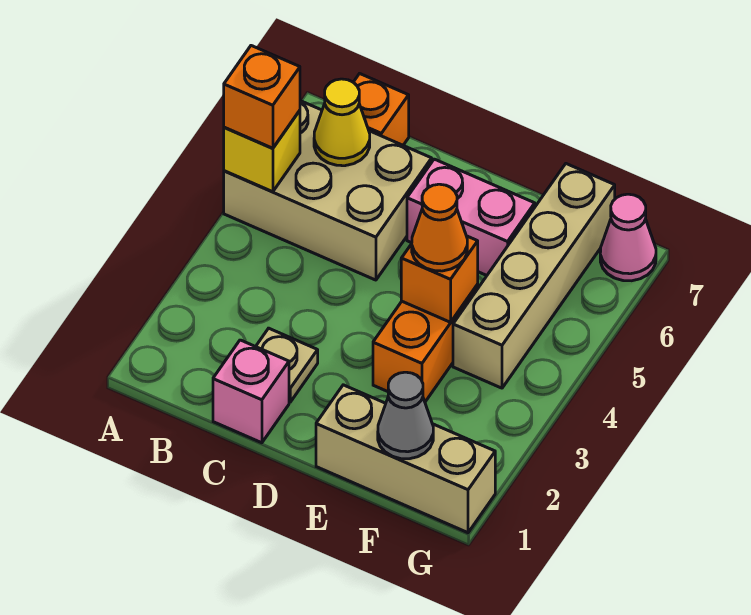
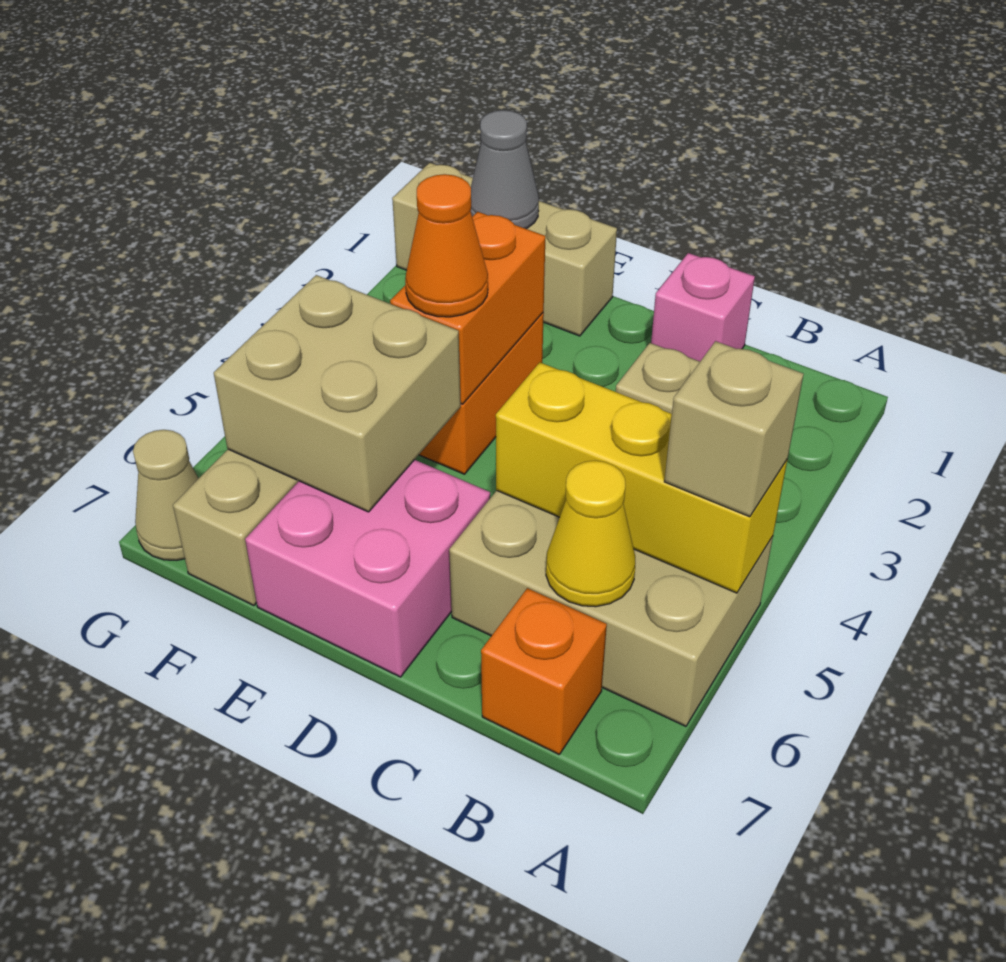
yellow 1x1 brick [224,111,300,192] -> yellow 1x3 brick [496,362,787,593]
orange 1x1 brick [224,46,300,148] -> tan 1x1 brick [664,341,804,517]
pink 1x2 brick [407,159,535,275] -> pink 2x2 brick [245,460,490,677]
orange 1x1 brick [401,236,478,322] -> orange 1x2 brick [390,212,545,404]
none -> tan 2x2 brick [214,275,461,512]
pink 1x1 cone [600,194,656,281] -> tan 1x1 cone [133,430,199,560]

